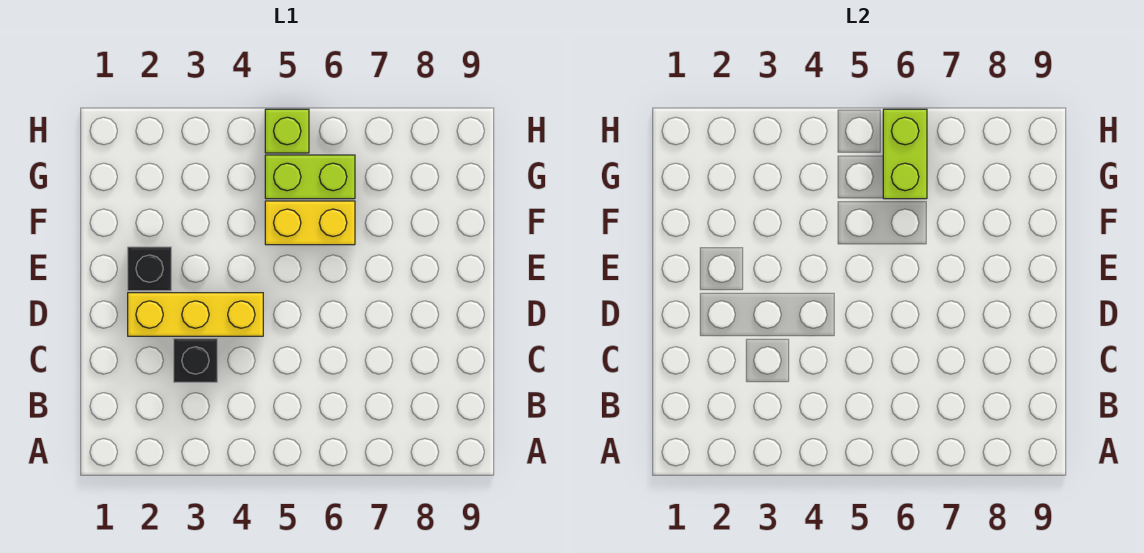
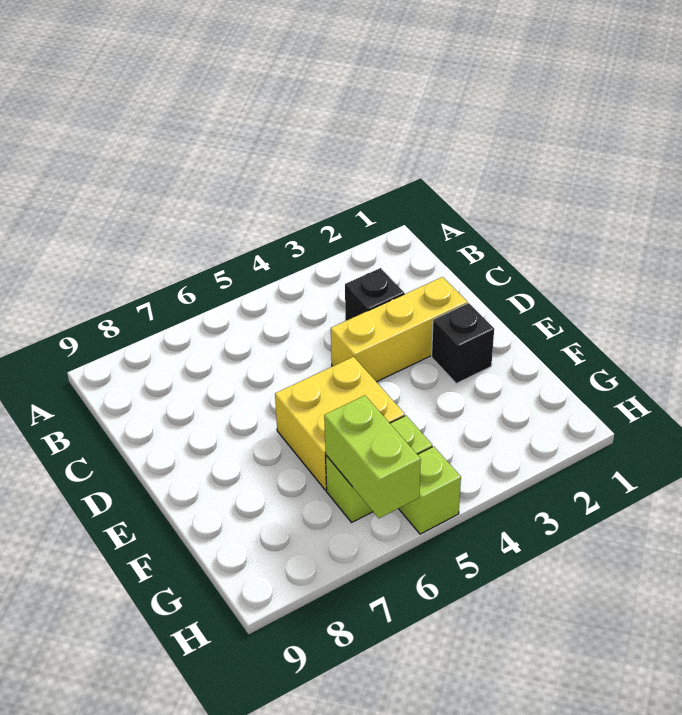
yellow 1x2 brick [265,201,355,245] -> yellow 2x2 brick [275,357,405,490]

